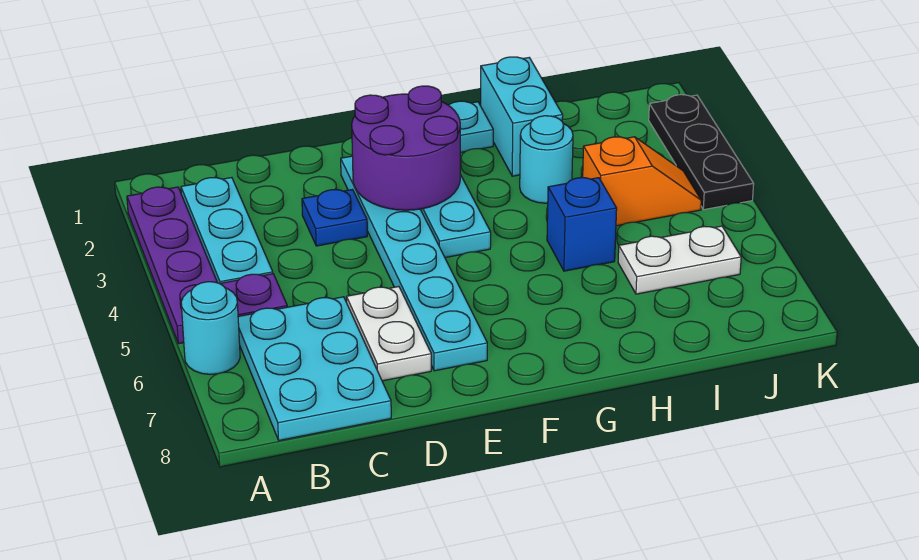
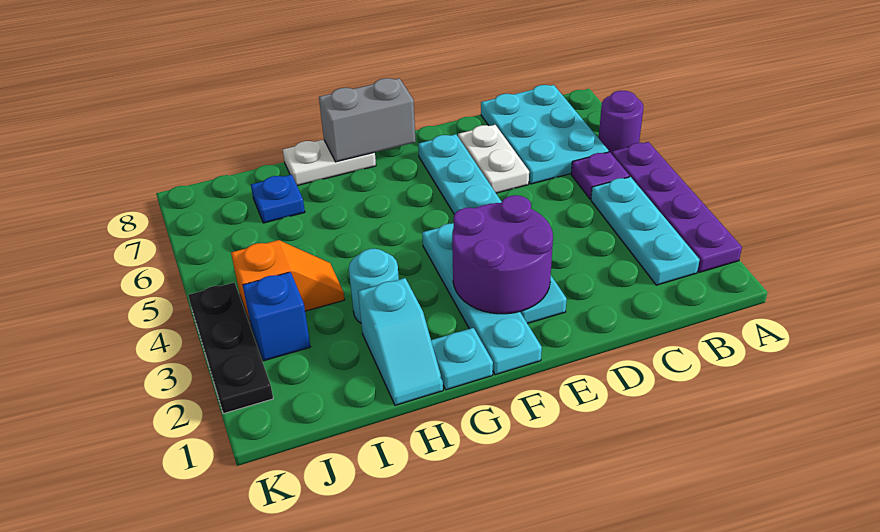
cyan 1x1 round brick [181,282,240,375] -> purple 1x1 round brick [599,91,643,153]
blue 1x1 plate [302,190,367,246] -> blue 1x1 plate moved to [251,175,305,223]
none -> grey 1x2 brick [319,78,416,162]
cyan 1x2 brick [481,57,563,176] -> cyan 1x2 slope [358,278,443,405]
blue 1x1 brick [547,178,617,271] -> blue 1x1 brick moved to [243,272,310,361]
orange 1x2 slope [583,137,701,226] -> orange 1x2 slope turned to [231,240,345,325]
white 1x2 plate [618,226,741,294] -> white 1x2 plate moved to [283,140,376,186]

